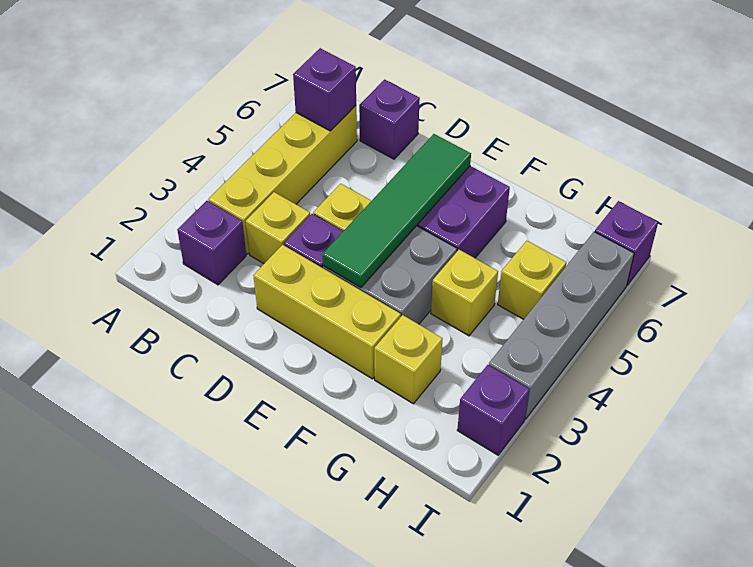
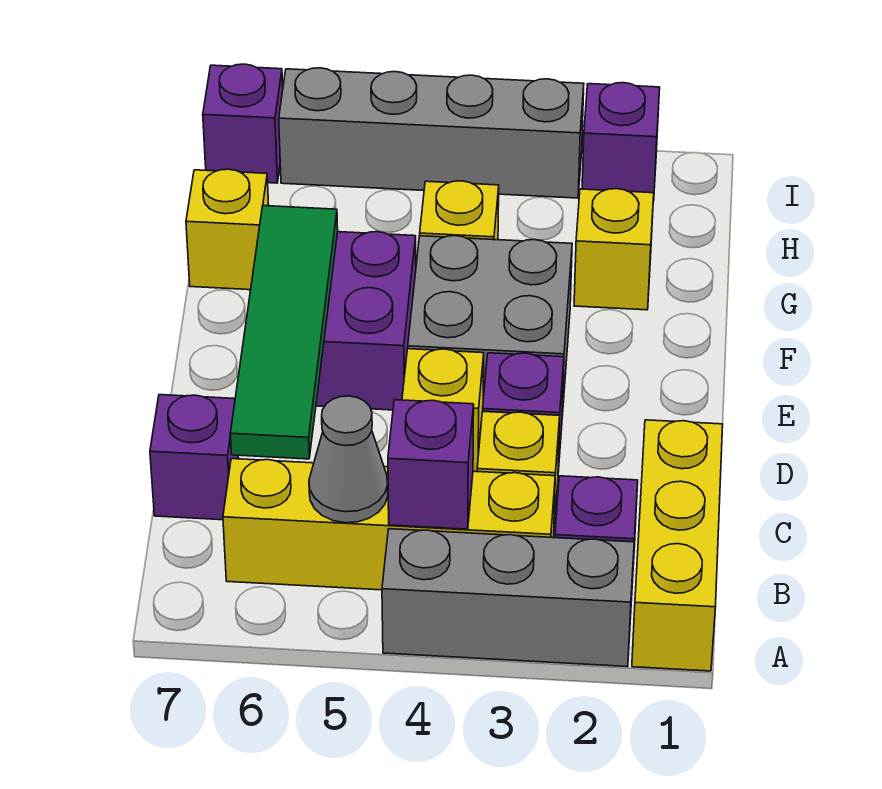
none -> grey 1x3 brick [382,529,634,667]
none -> grey 1x1 cone [309,396,388,523]
purple 1x1 brick [293,48,356,131] -> purple 1x1 brick moved to [388,400,474,529]
yellow 1x3 brick [253,245,401,379] -> yellow 1x3 brick moved to [632,420,723,671]
green 1x4 tile [322,134,471,288] -> green 1x4 tile turned to [230,206,338,459]
yellow 1x1 brick [498,241,566,319] -> yellow 1x1 brick moved to [186,169,269,290]

